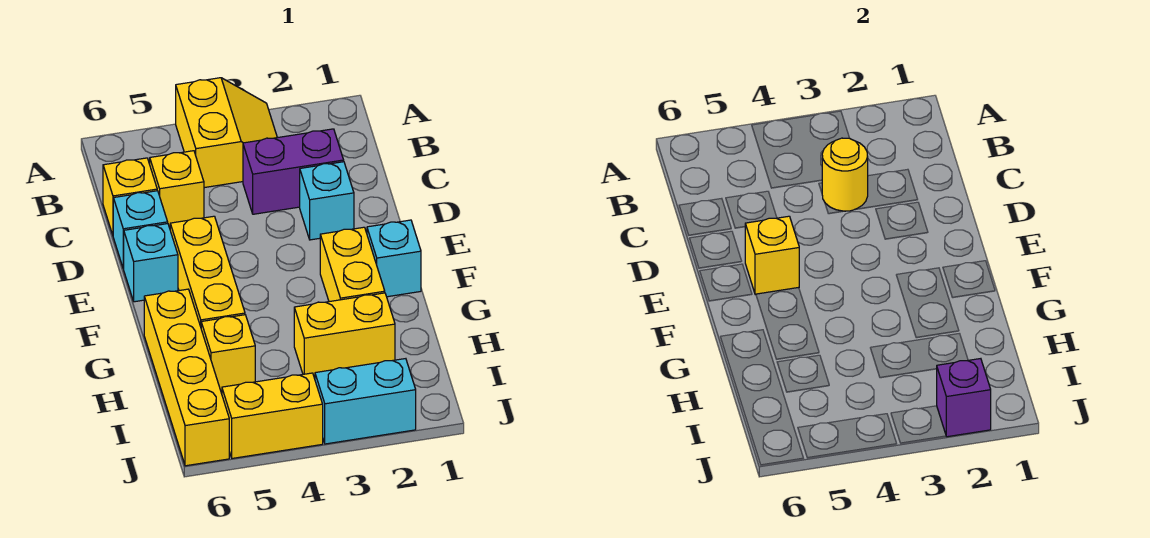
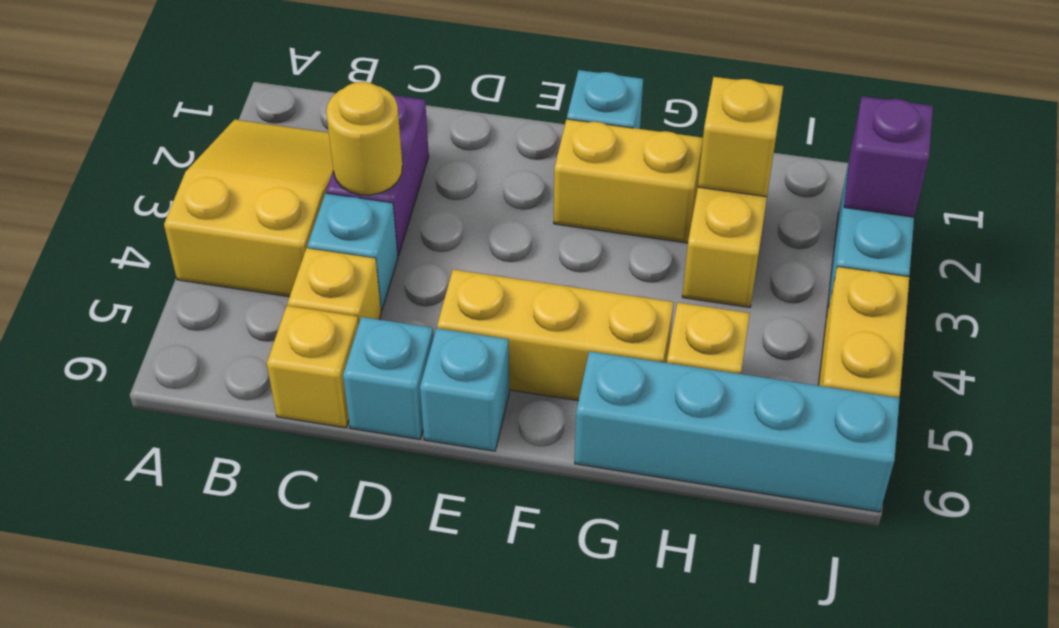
yellow 2x2 slope [176,78,277,188] -> yellow 2x3 slope [164,119,333,297]
cyan 1x1 brick [300,162,354,240] -> cyan 1x1 brick moved to [307,193,398,311]
yellow 1x1 brick [745,216,799,295] -> yellow 1x1 brick moved to [698,77,783,197]
yellow 1x4 brick [144,289,229,466] -> cyan 1x4 brick [575,351,900,512]

